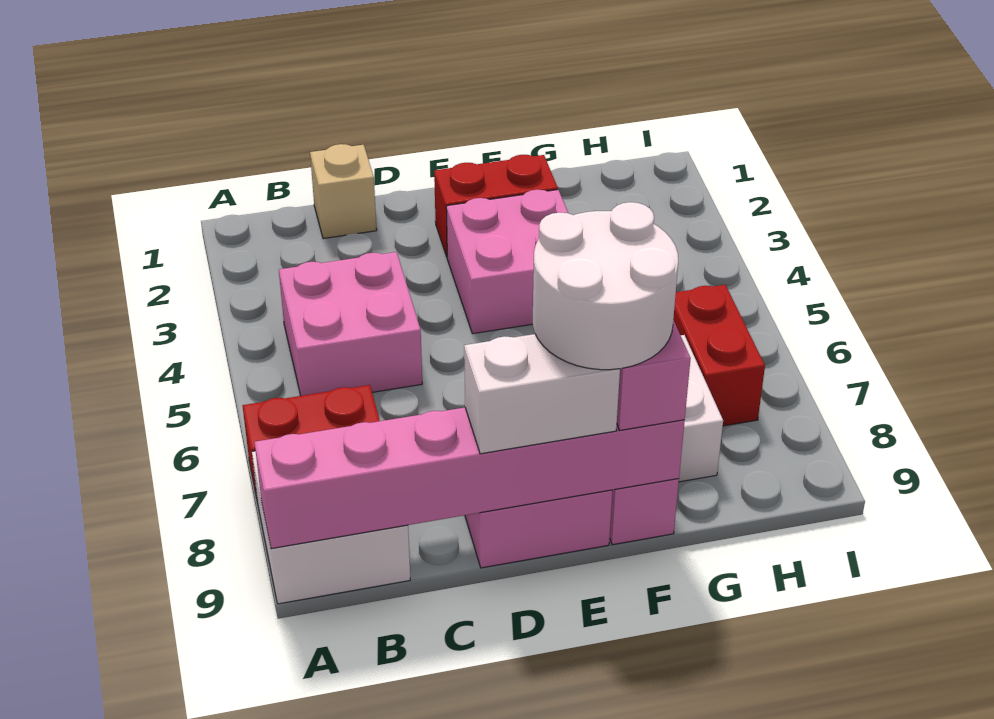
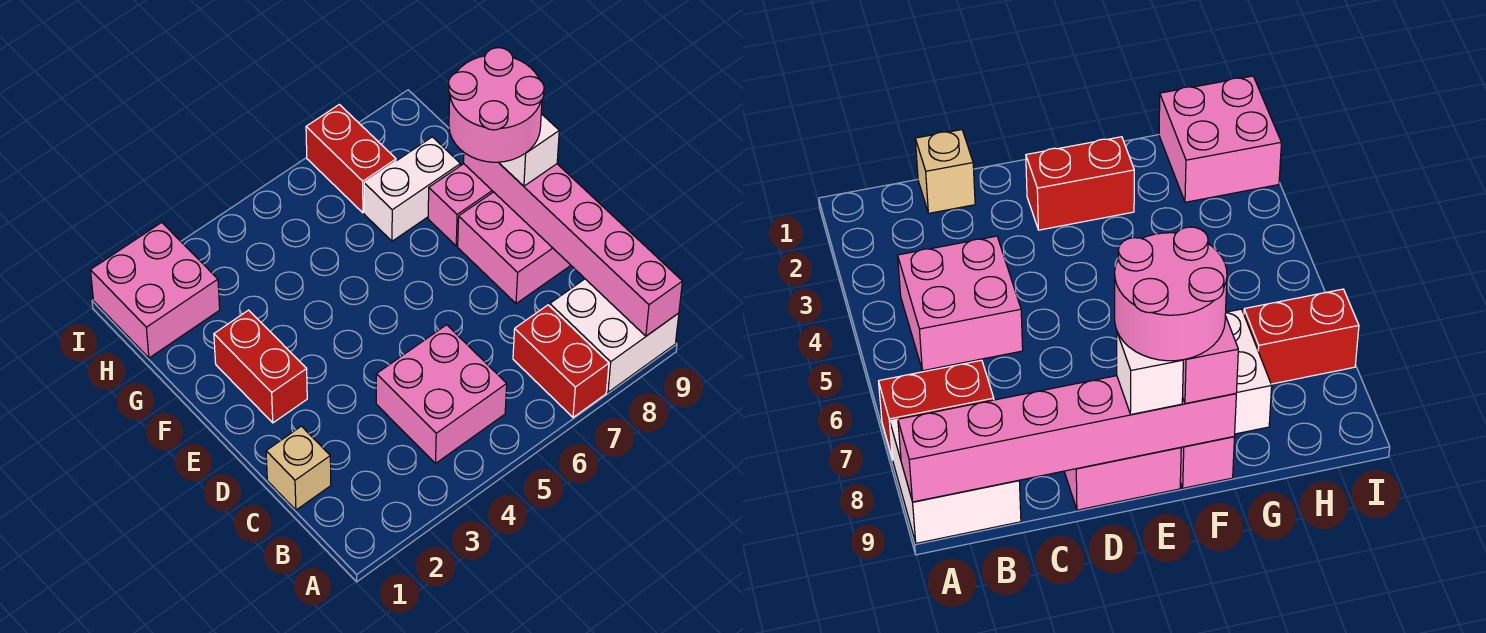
white 1x2 brick [464,334,620,454] -> white 1x1 brick [499,114,559,186]
pink 2x2 brick [446,190,568,334] -> pink 2x2 brick moved to [90,222,220,358]
white 2x2 round brick [533,202,678,370] -> pink 2x2 round brick [449,48,544,162]
red 1x2 brick [673,285,765,426] -> red 1x2 brick turned to [306,105,396,213]

